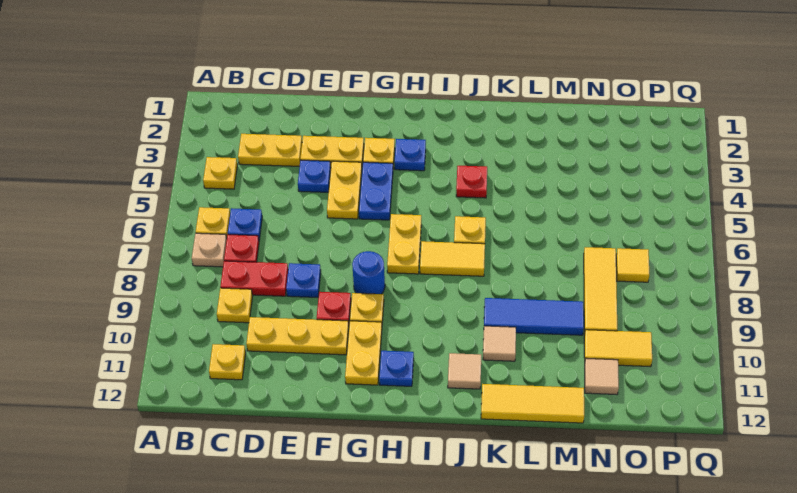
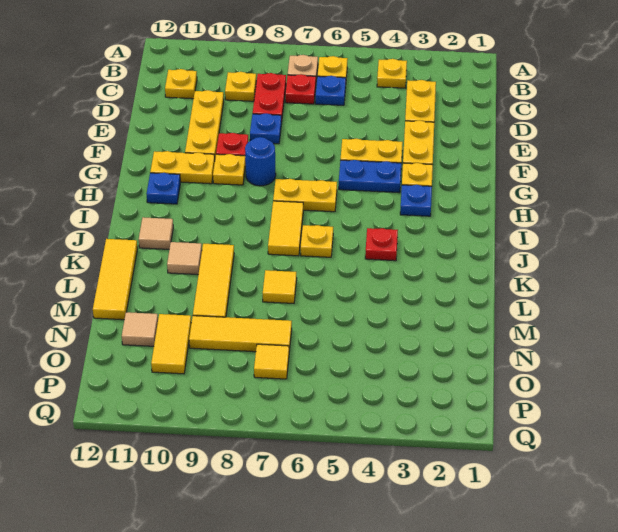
blue 1x1 plate [298,160,331,192] -> none
blue 1x3 tile [484,298,584,335] -> yellow 1x3 tile [193,244,234,317]
none -> yellow 1x1 tile [263,270,297,303]

